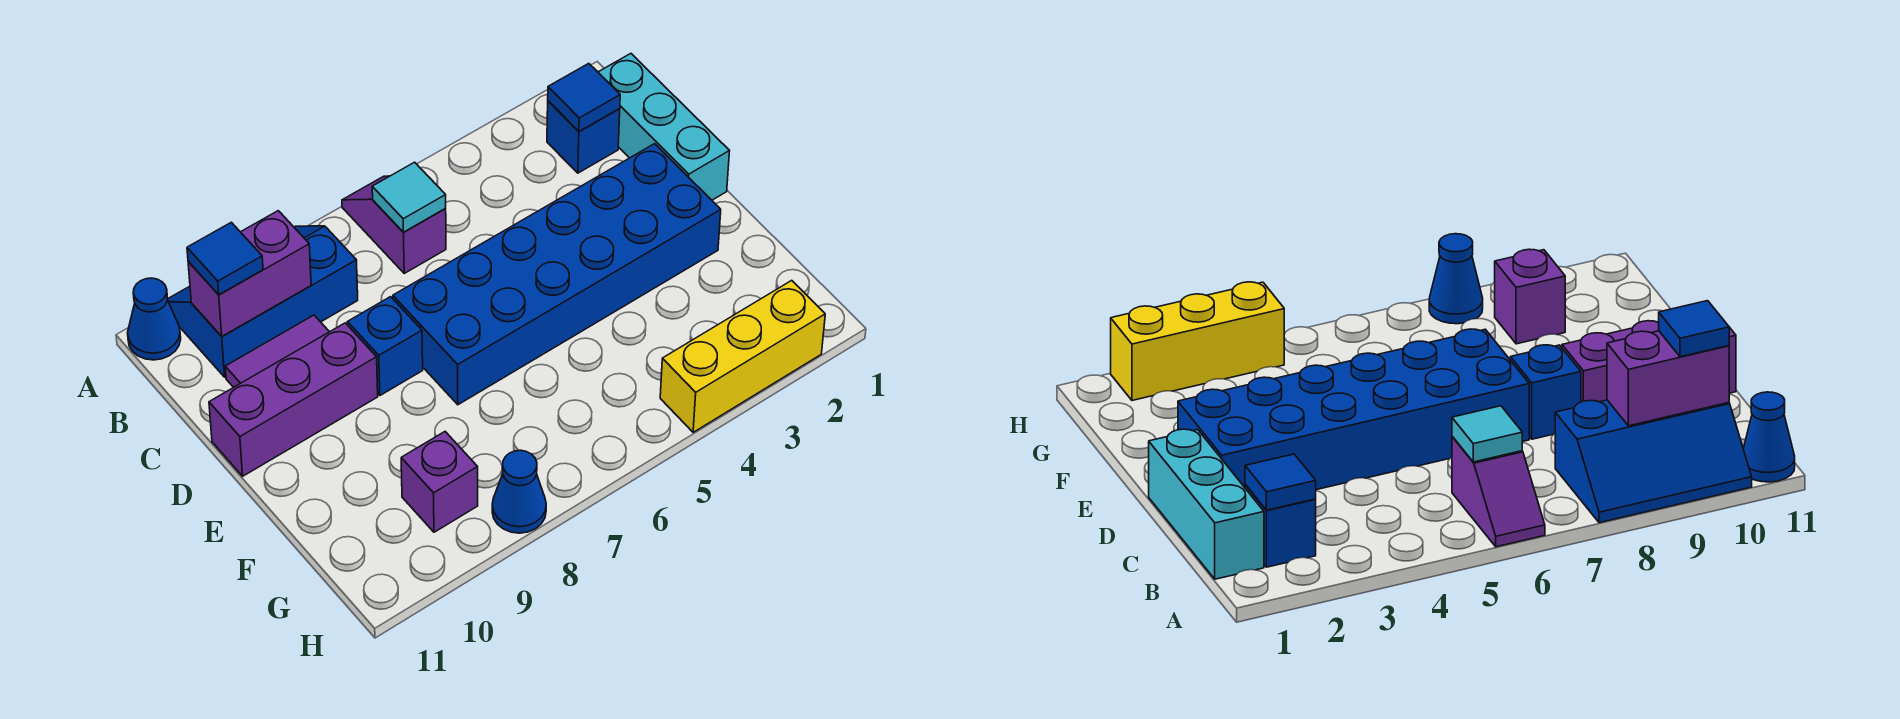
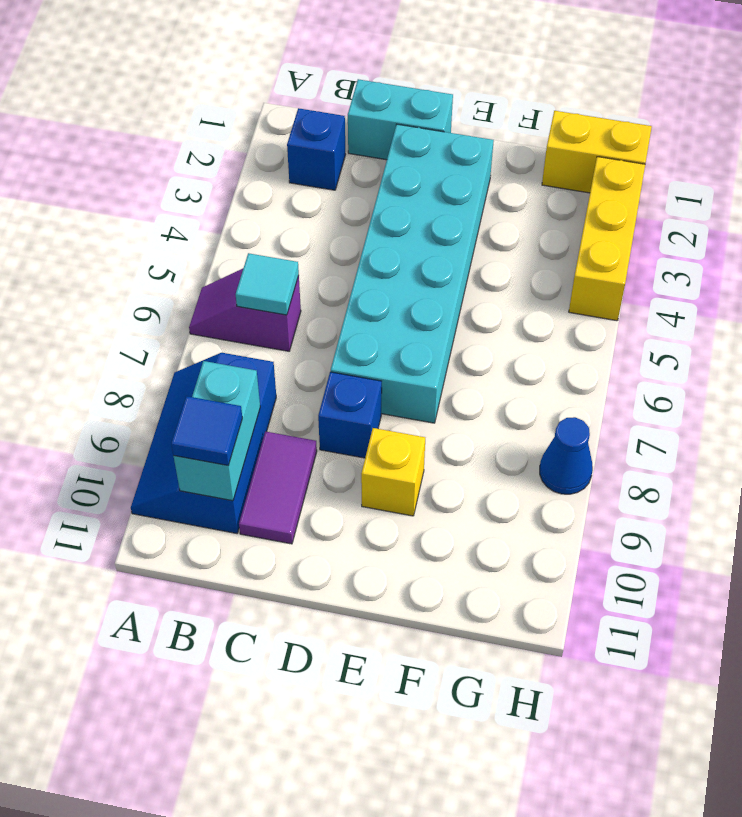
blue 1x1 cone [128,278,181,360] -> none
cyan 1x3 brick [598,54,729,200] -> cyan 1x2 brick [348,79,453,160]
blue 1x1 tile [548,63,620,132] -> none
purple 1x2 brick [188,211,311,336] -> cyan 1x2 brick [174,361,260,501]
blue 2x6 brick [393,144,721,405] -> cyan 2x6 brick [331,124,494,423]
purple 1x3 brick [209,323,378,476] -> none
none -> yellow 1x1 brick [361,428,425,516]
none -> yellow 1x2 brick [542,111,652,193]
purple 1x1 brick [401,432,478,532] -> none

